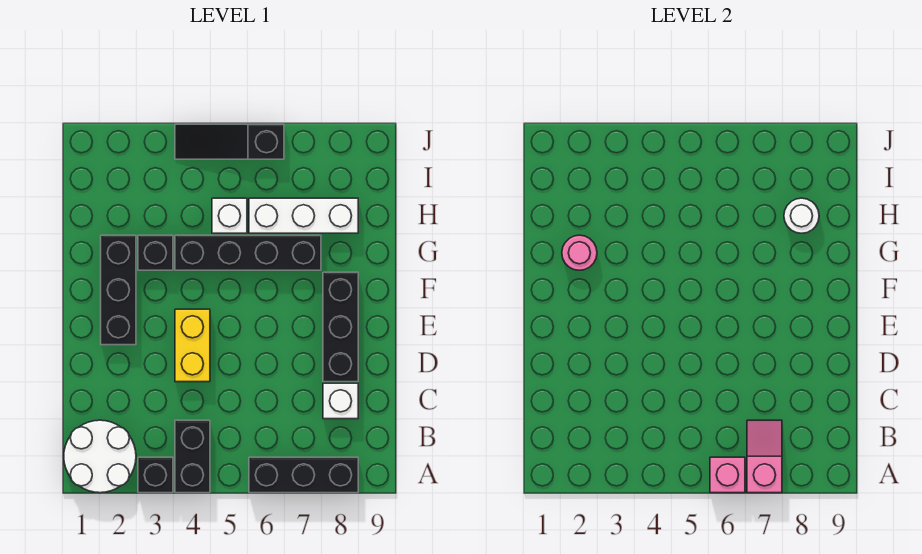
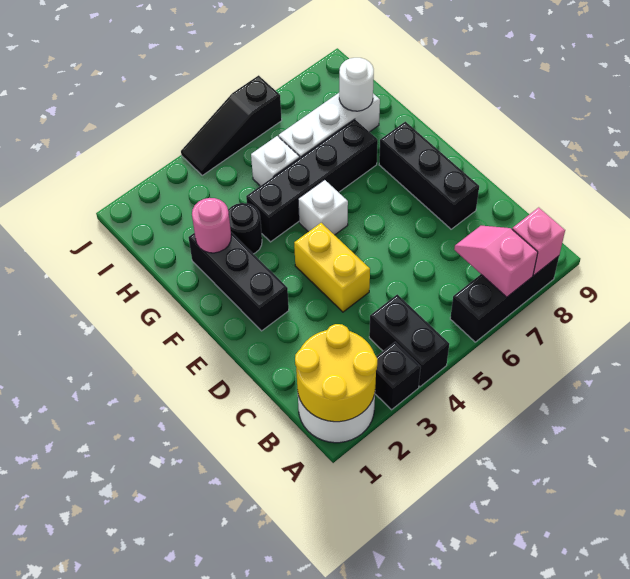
none -> yellow 2x2 round brick [295,324,378,422]
pink 1x1 brick [710,457,745,493] -> pink 1x1 brick moved to [512,207,565,275]
white 1x1 brick [323,383,358,419] -> white 1x1 brick moved to [298,180,348,235]
black 1x1 brick [138,235,173,270] -> black 1x1 round brick [228,203,262,254]

